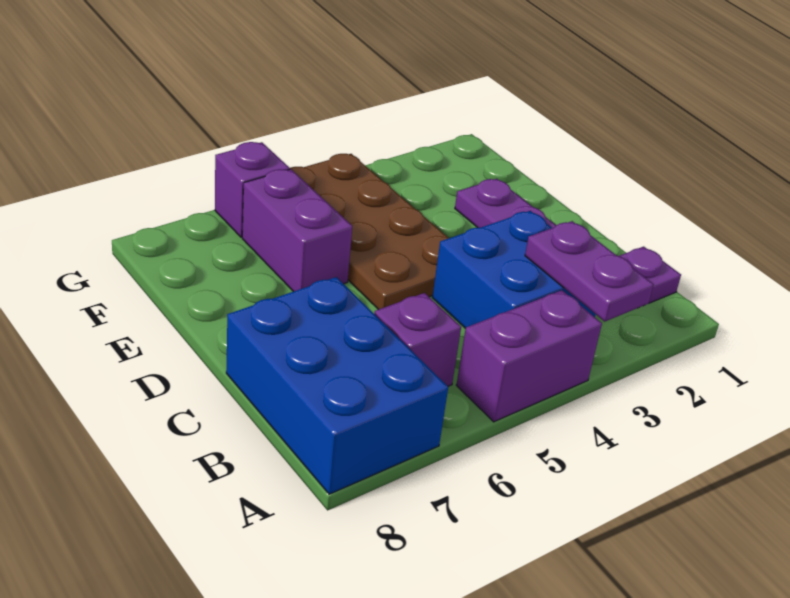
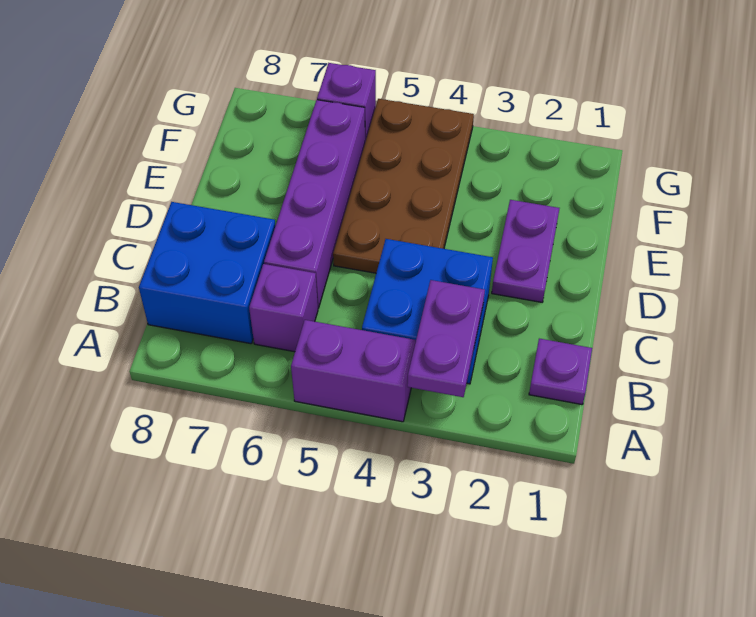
blue 2x3 brick [226,277,448,494] -> blue 2x2 brick [139,202,276,344]
purple 1x2 brick [242,169,352,292] -> purple 1x4 brick [264,100,365,308]

